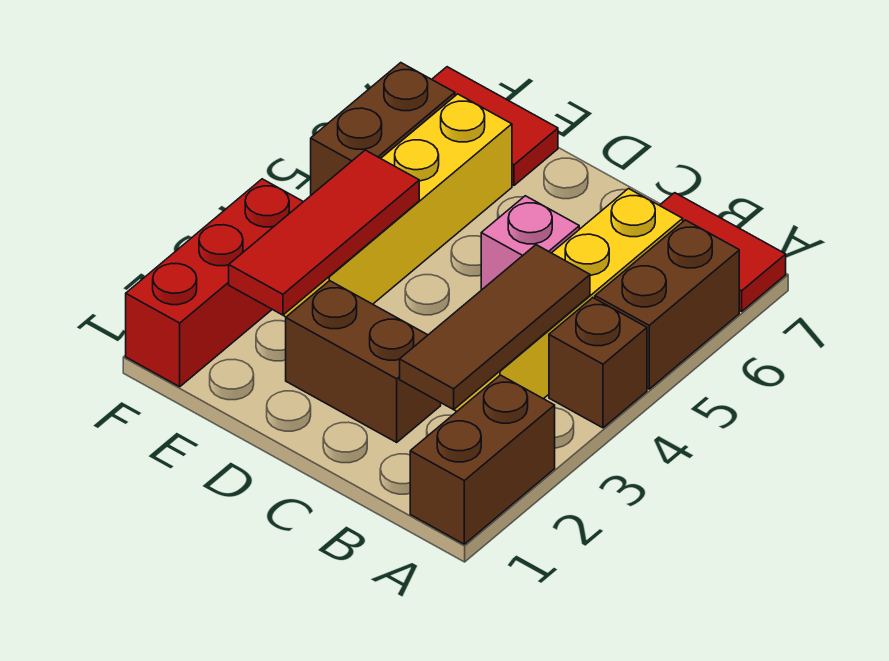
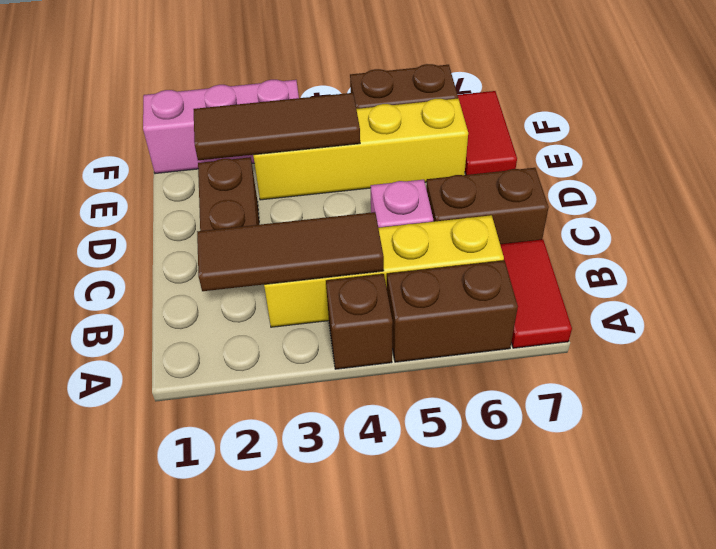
brown 1x2 brick [410,375,555,544] -> brown 1x2 brick moved to [426,168,549,244]
red 1x3 tile [229,150,419,315] -> brown 1x3 tile [194,93,360,160]
red 1x3 brick [126,179,303,387] -> pink 1x3 brick [143,80,299,174]

